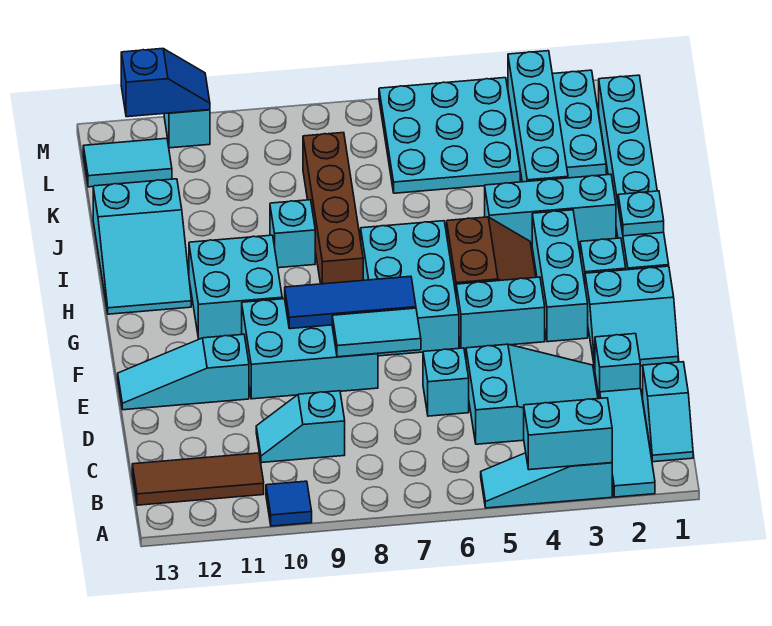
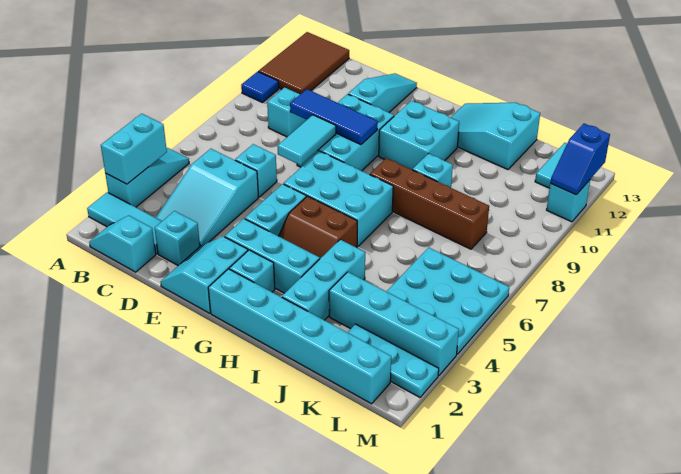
brown 1x3 tile [132,453,264,505] -> brown 2x3 tile [258,32,349,94]
blue 1x3 tile [285,276,416,329] -> blue 1x3 tile turned to [290,89,378,145]
cyan 1x1 plate [618,191,664,236] -> none

